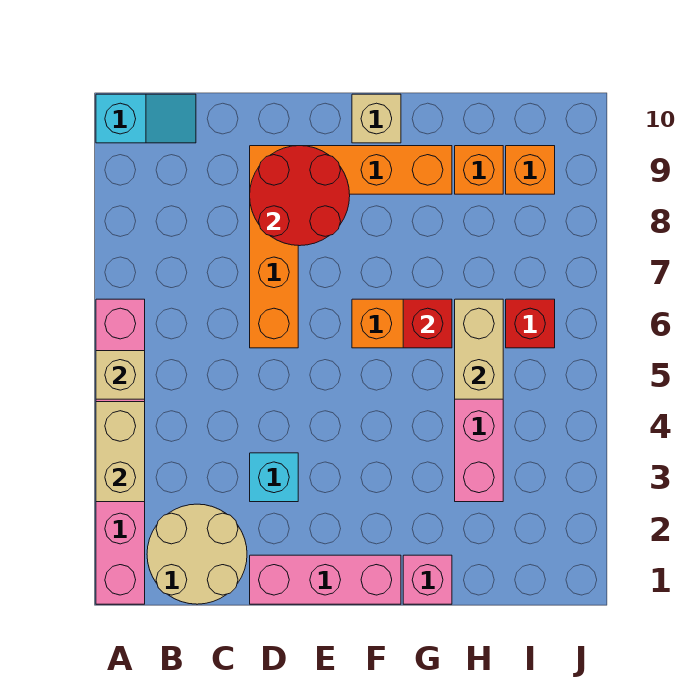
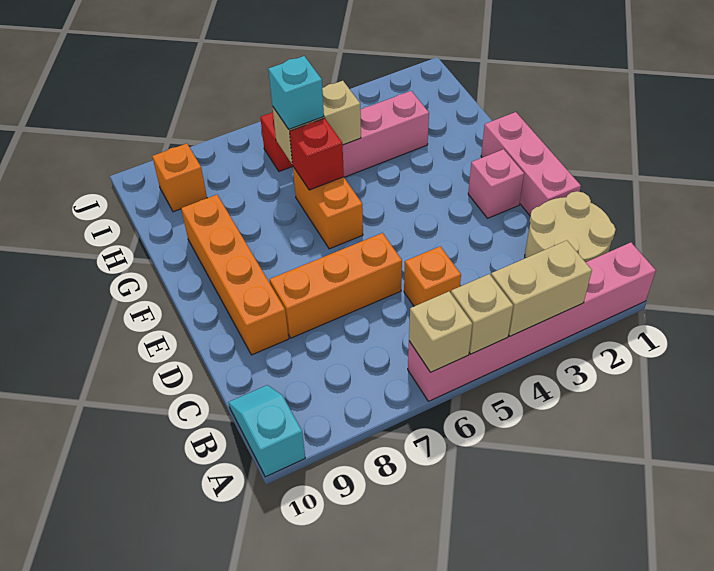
cyan 1x1 brick [250,453,298,502] -> cyan 1x1 brick moved to [268,56,324,129]
red 2x2 round brick [250,146,350,246] -> none
tan 1x1 brick [352,94,401,143] -> tan 1x1 brick moved to [409,292,472,372]
pink 1x1 brick [403,555,452,604] -> pink 1x1 brick moved to [468,149,524,218]
orange 1x1 brick [455,146,503,194] -> orange 1x1 brick moved to [404,246,461,306]

